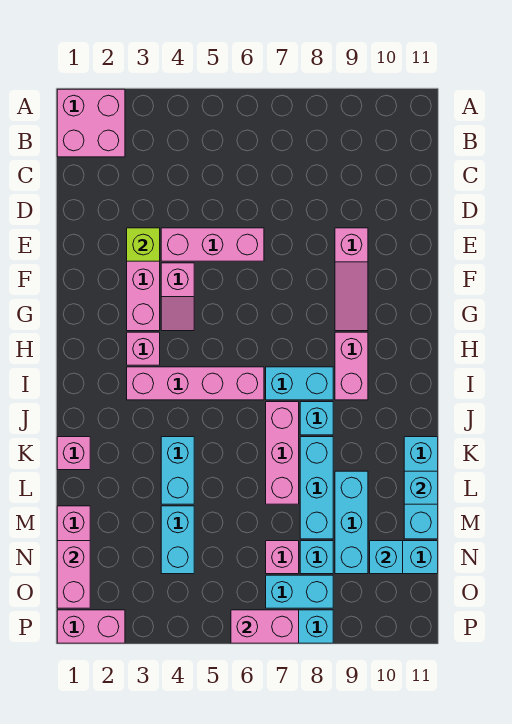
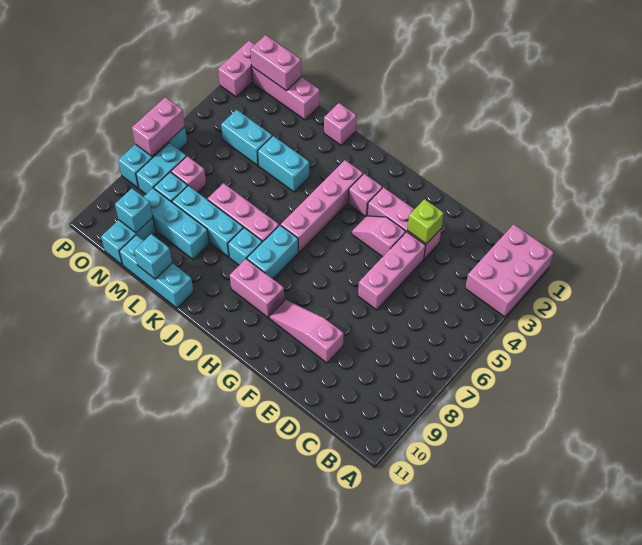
pink 2x2 brick [57,89,125,157] -> pink 2x3 brick [465,224,554,317]

